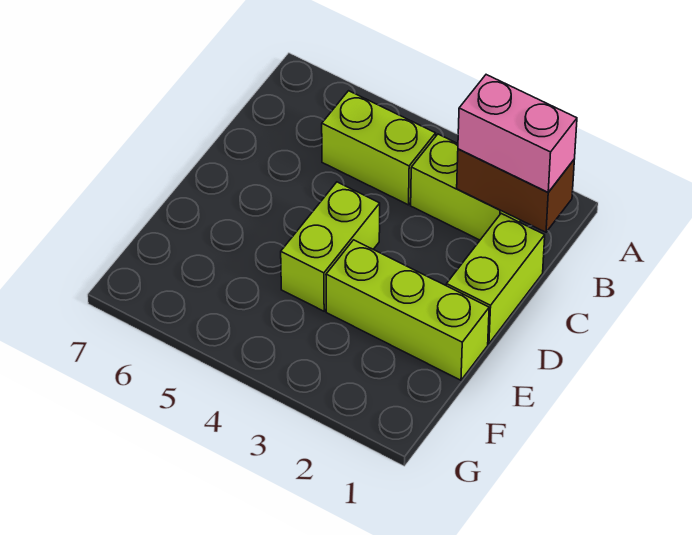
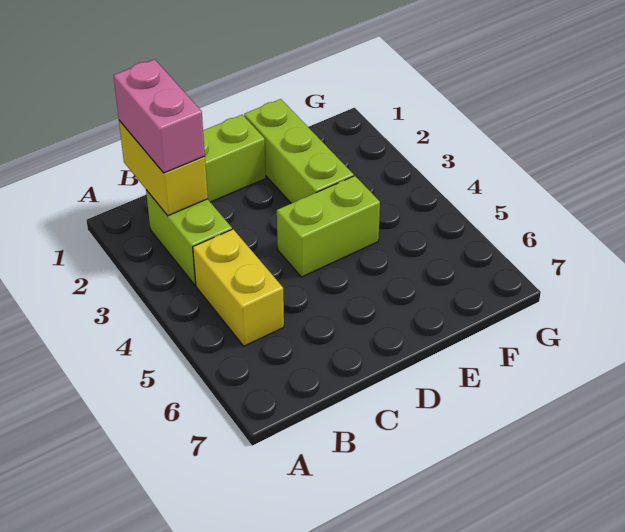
brown 1x2 brick [457,149,574,232] -> yellow 1x2 brick [119,121,208,216]
lime 1x2 brick [322,91,436,205] -> yellow 1x2 brick [193,229,284,346]

